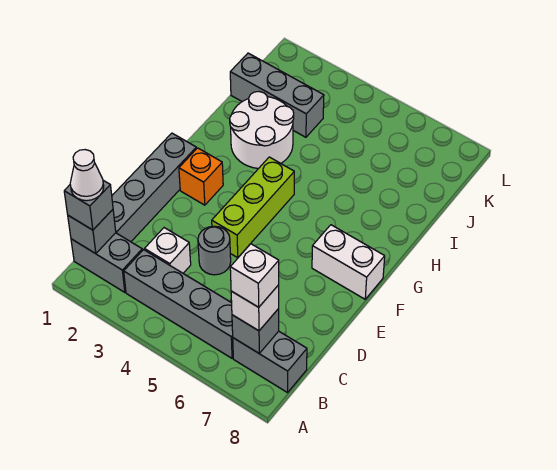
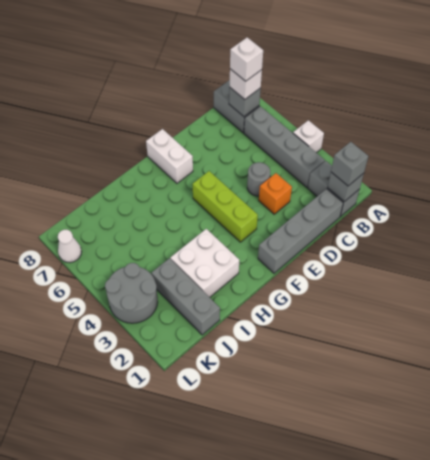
white 1x1 cone [70,150,104,201] -> white 1x1 cone moved to [58,230,82,263]
white 1x1 brick [145,228,191,273] -> white 1x1 brick moved to [293,120,324,153]
lime 1x3 brick [212,157,294,258] -> lime 1x3 brick turned to [193,171,258,242]
orange 1x1 brick [179,148,223,205] -> orange 1x1 brick moved to [259,173,292,214]
white 2x2 round brick [230,92,294,168] -> white 2x2 brick [170,229,239,297]
none -> grey 2x2 round brick [105,263,158,323]

